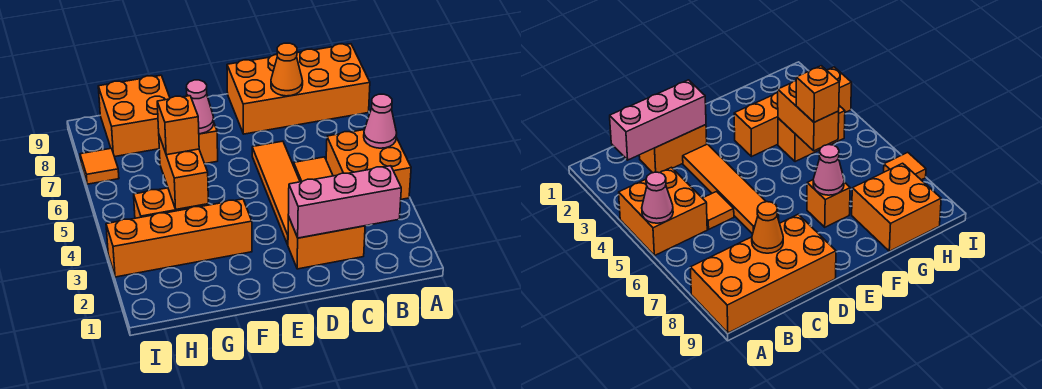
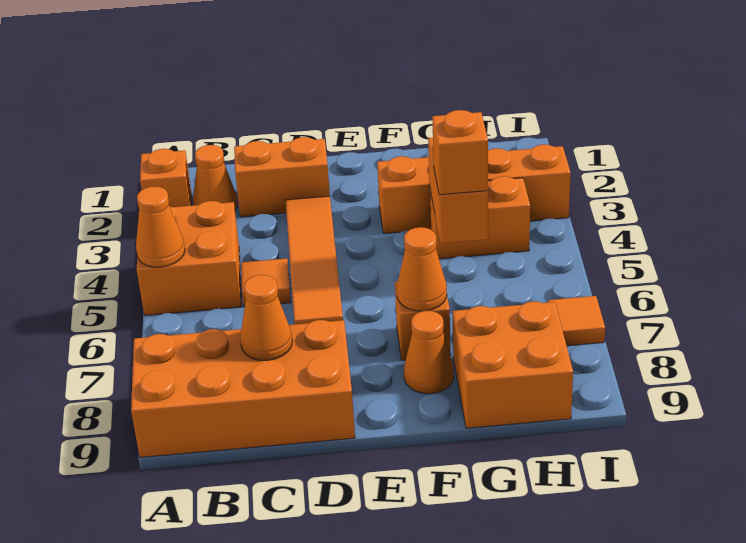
none -> orange 1x1 brick [140,149,192,207]
pink 1x1 cone [364,94,397,148] -> orange 1x1 cone [136,187,185,267]
none -> orange 1x1 cone [193,145,238,210]
pink 1x3 brick [288,166,401,238] -> none
pink 1x1 cone [186,80,214,134] -> orange 1x1 cone [397,227,447,311]
none -> orange 1x1 cone [404,311,454,394]

